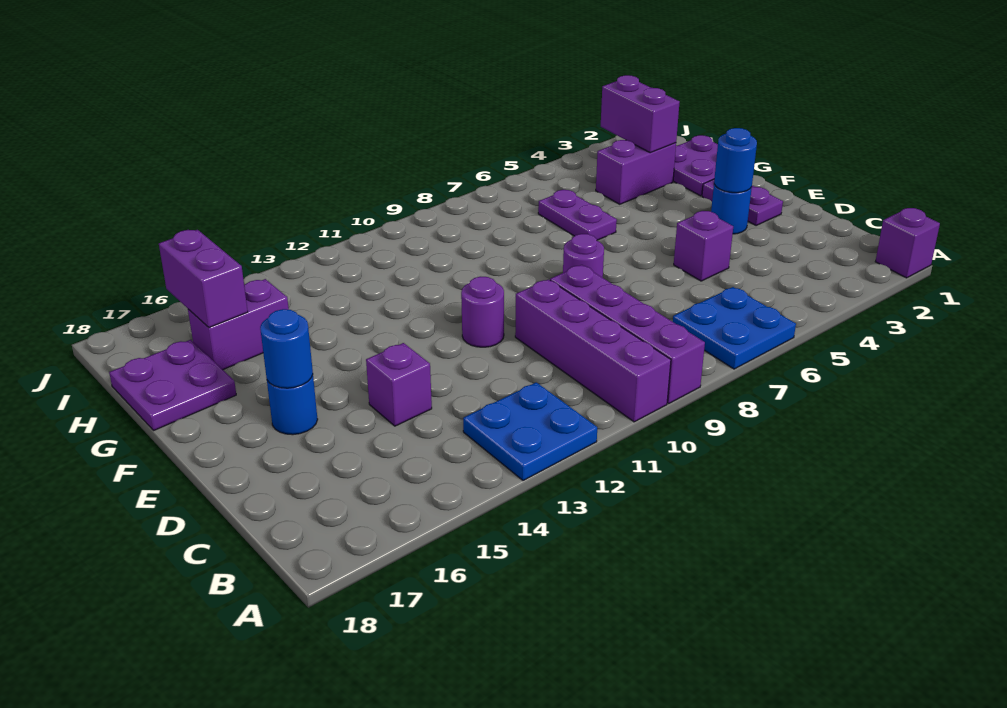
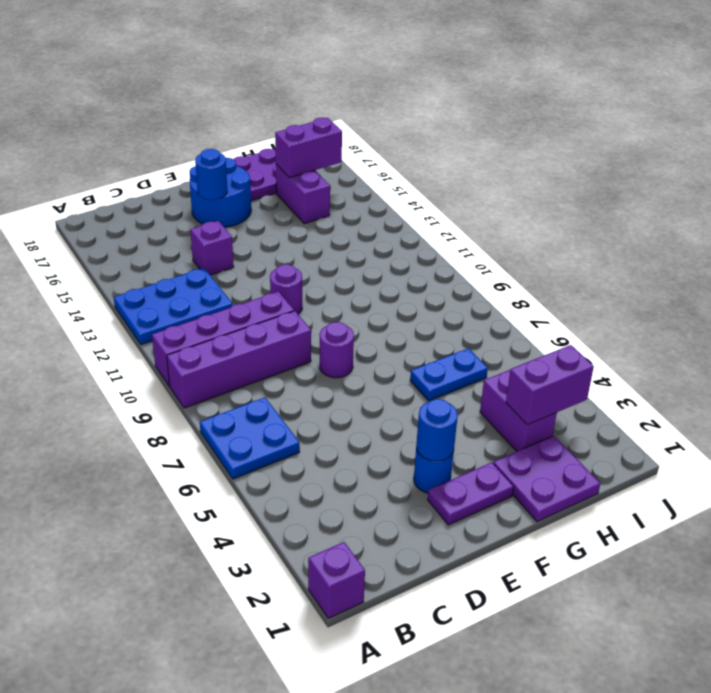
blue 2x2 plate [463,382,597,481] -> blue 2x3 plate [114,268,233,345]
purple 1x1 brick [674,211,733,281] -> none
blue 1x1 round brick [267,375,318,435] -> blue 2x2 round brick [190,158,251,227]
purple 1x2 plate [538,190,617,240] -> blue 1x2 plate [410,348,488,401]

